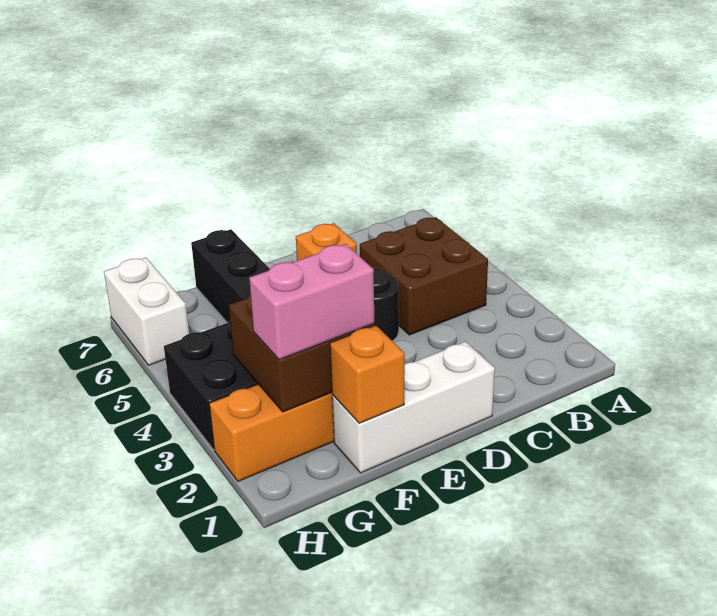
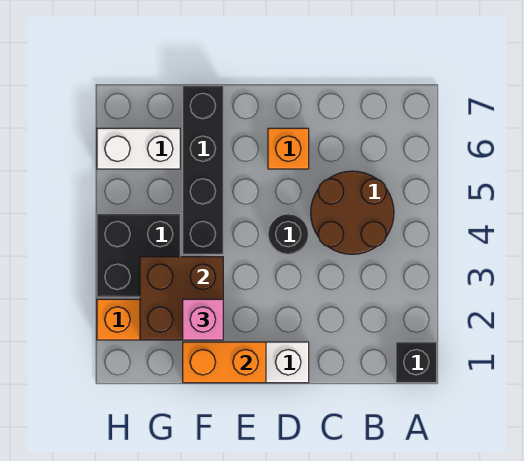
none -> black 1x1 brick [396,342,437,383]
brown 2x2 brick [360,217,488,335] -> brown 2x2 round brick [311,171,394,254]
orange 1x1 brick [330,325,405,423] -> orange 1x2 brick [183,342,266,383]
pink 1x2 brick [249,244,374,360] -> pink 1x1 brick [183,299,223,340]
white 1x2 brick [104,257,189,365] -> white 1x2 brick turned to [97,128,180,169]

